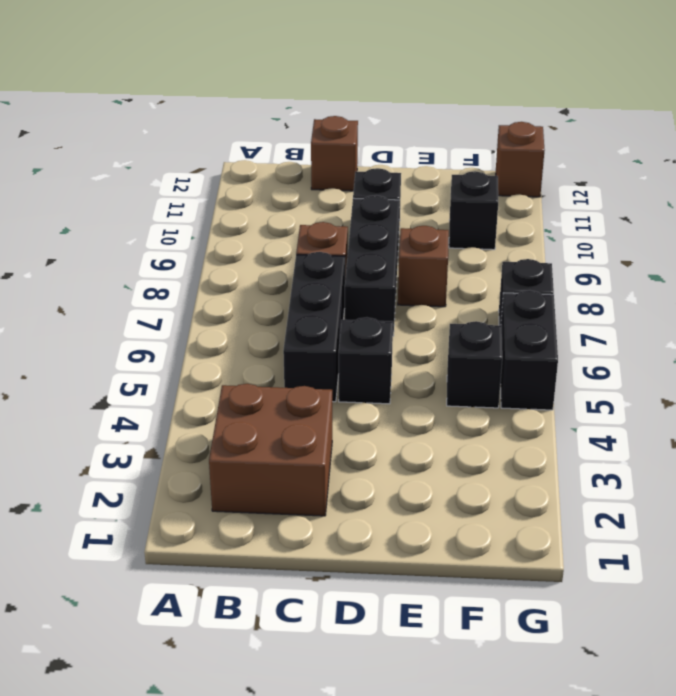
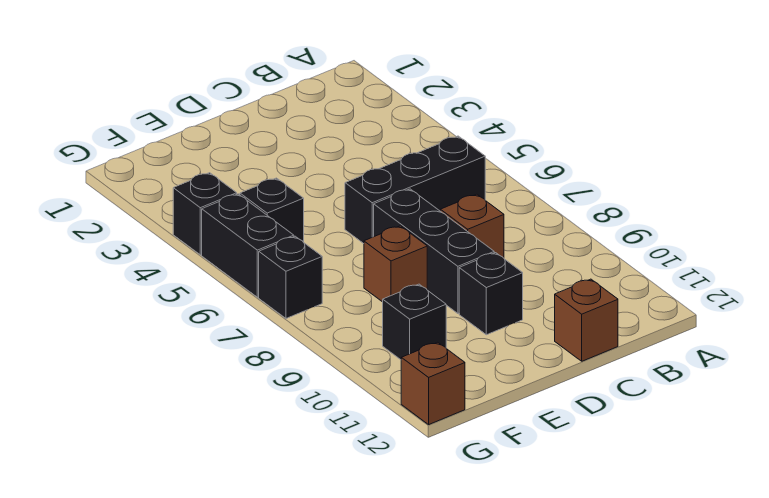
brown 2x2 brick [209,384,332,516] -> none
black 1x3 brick [283,252,345,402] -> black 1x3 brick turned to [345,136,485,244]
black 1x1 brick [339,317,393,404] -> black 1x1 brick moved to [173,173,237,255]

